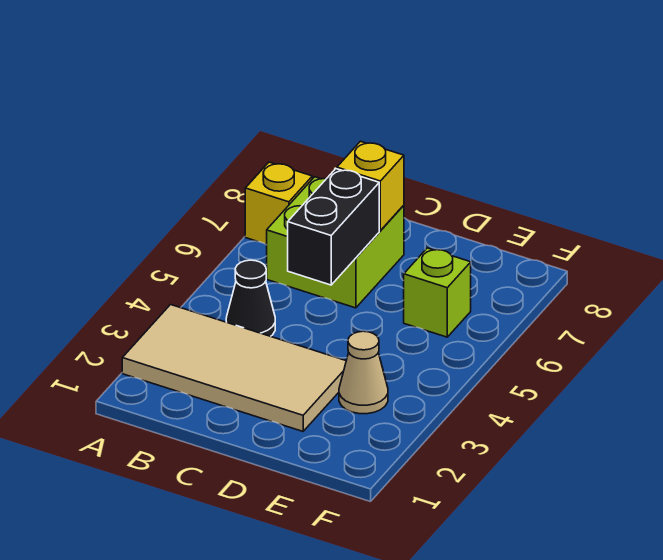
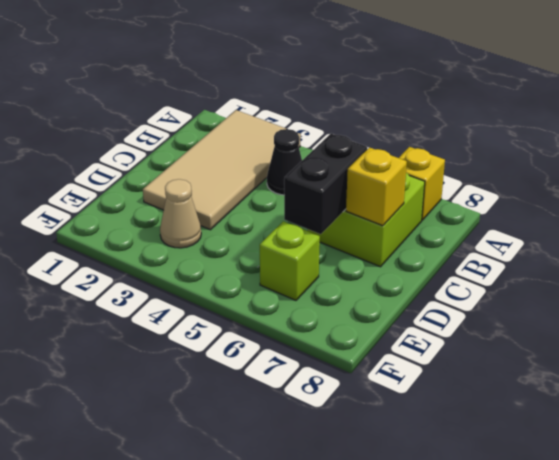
black 1x2 brick [288,169,379,285] -> black 1x2 brick turned to [284,133,367,234]

